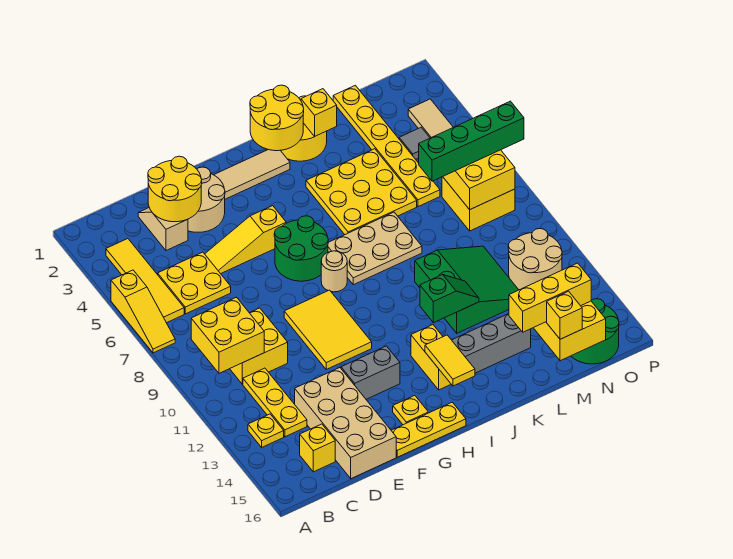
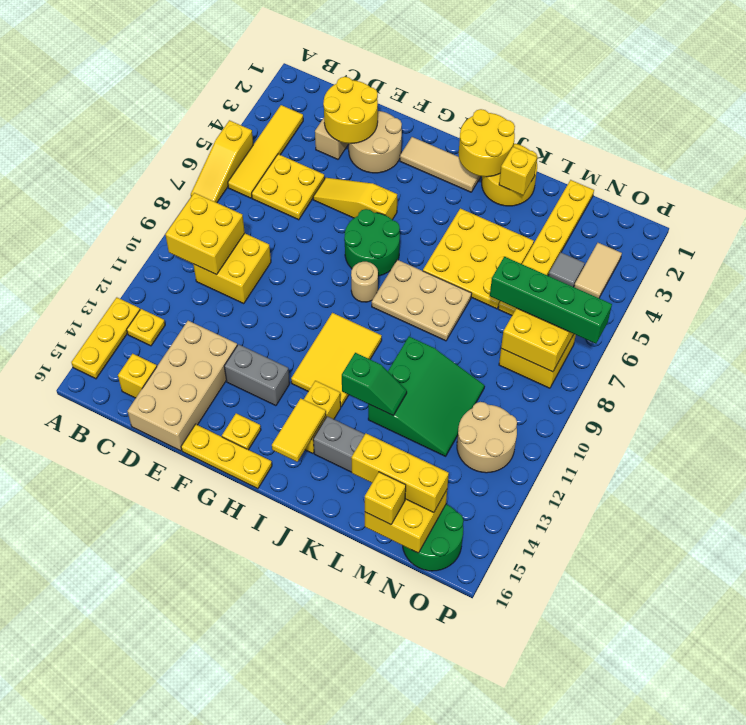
yellow 1x3 plate [243,368,307,437] -> yellow 1x3 plate moved to [71,297,140,379]
yellow 2x3 tile [284,290,372,369] -> yellow 2x3 tile moved to [291,313,382,407]

